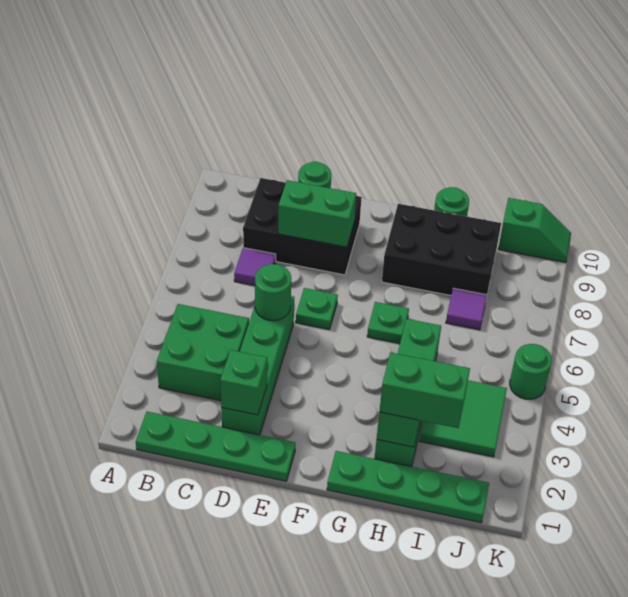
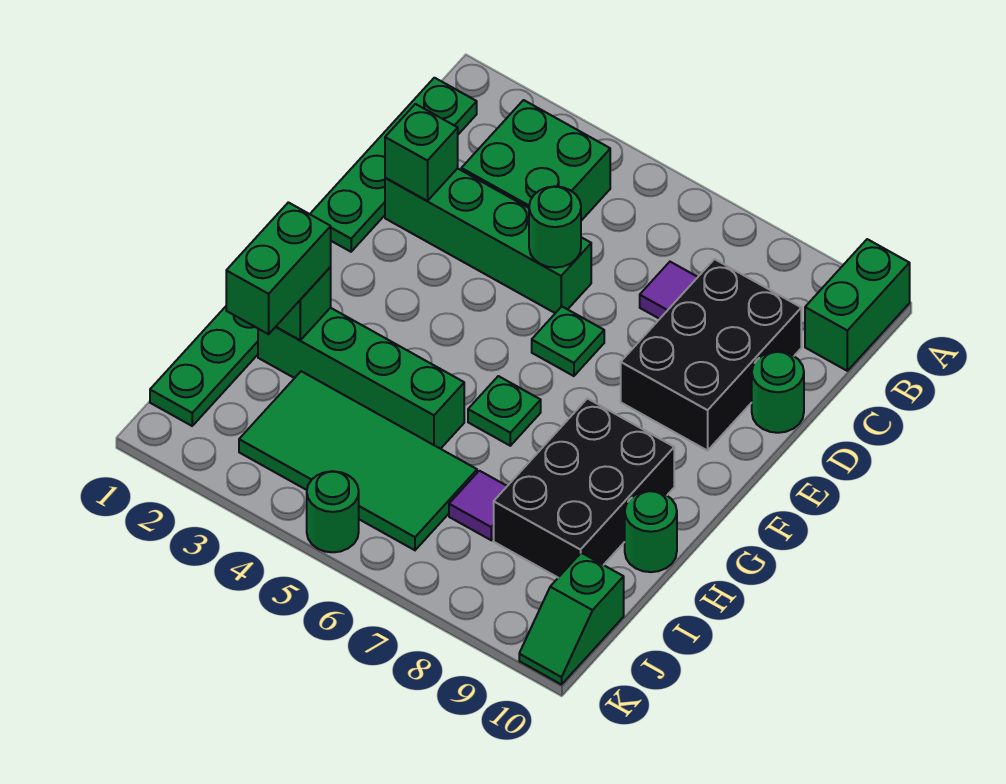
green 1x2 brick [278,180,356,247] -> green 1x2 brick moved to [805,239,910,371]
green 2x2 tile [420,380,507,457] -> green 2x4 tile [239,371,477,550]

